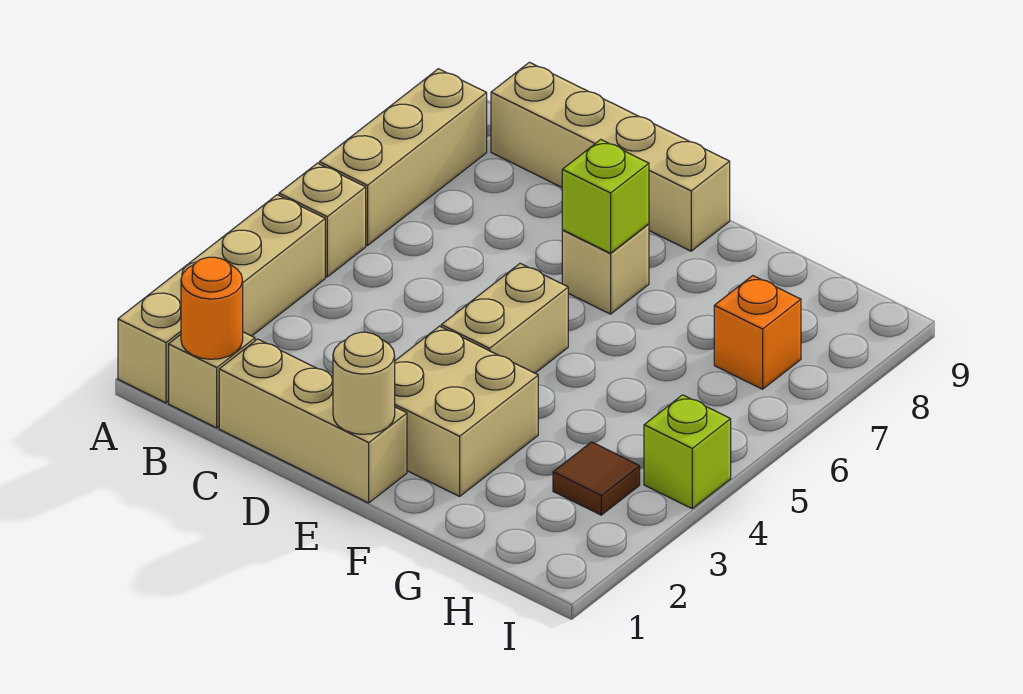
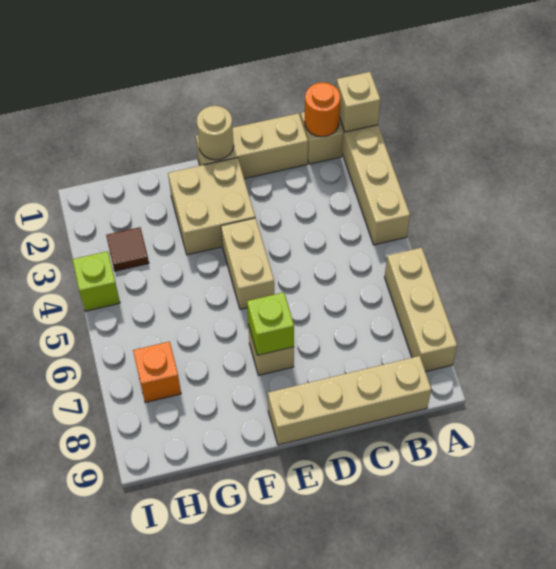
tan 1x1 brick [279,163,366,277] -> tan 1x1 brick moved to [336,72,380,132]

